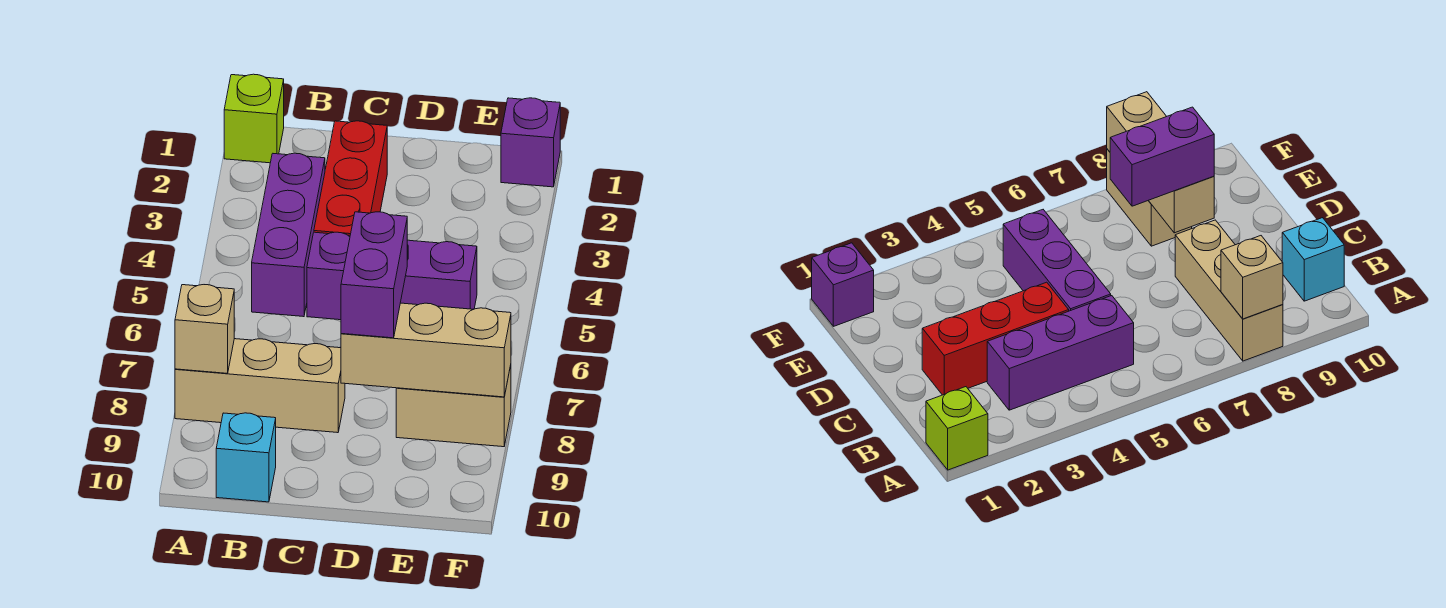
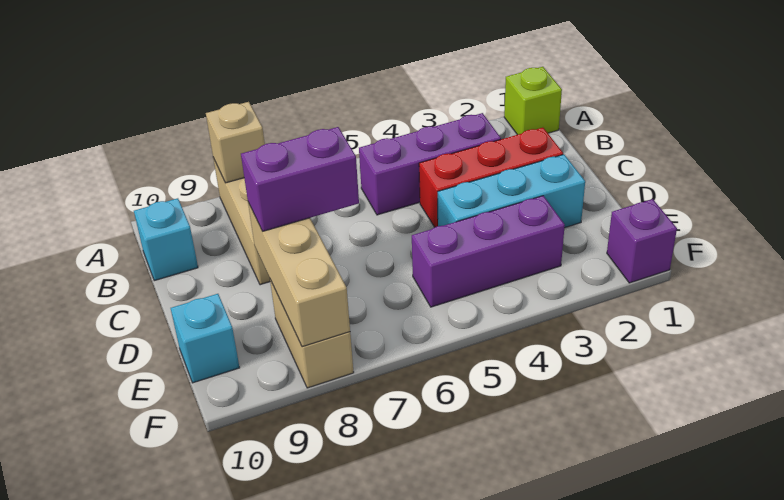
purple 1x3 brick [307,232,477,320] -> purple 1x3 brick turned to [412,196,565,307]
none -> cyan 1x3 brick [438,155,585,228]
none -> cyan 1x1 brick [171,294,240,383]

